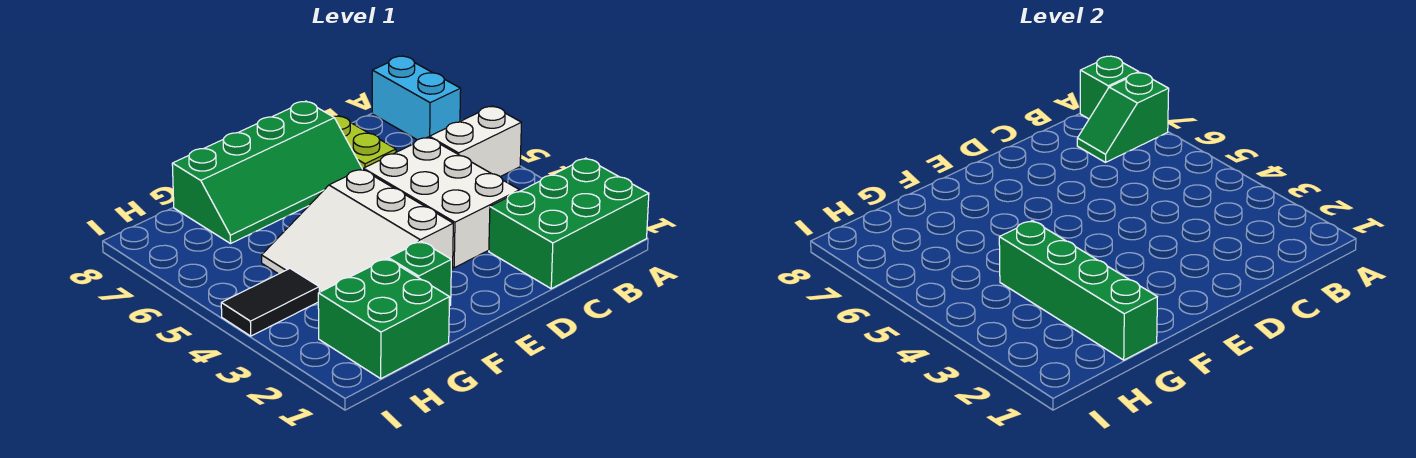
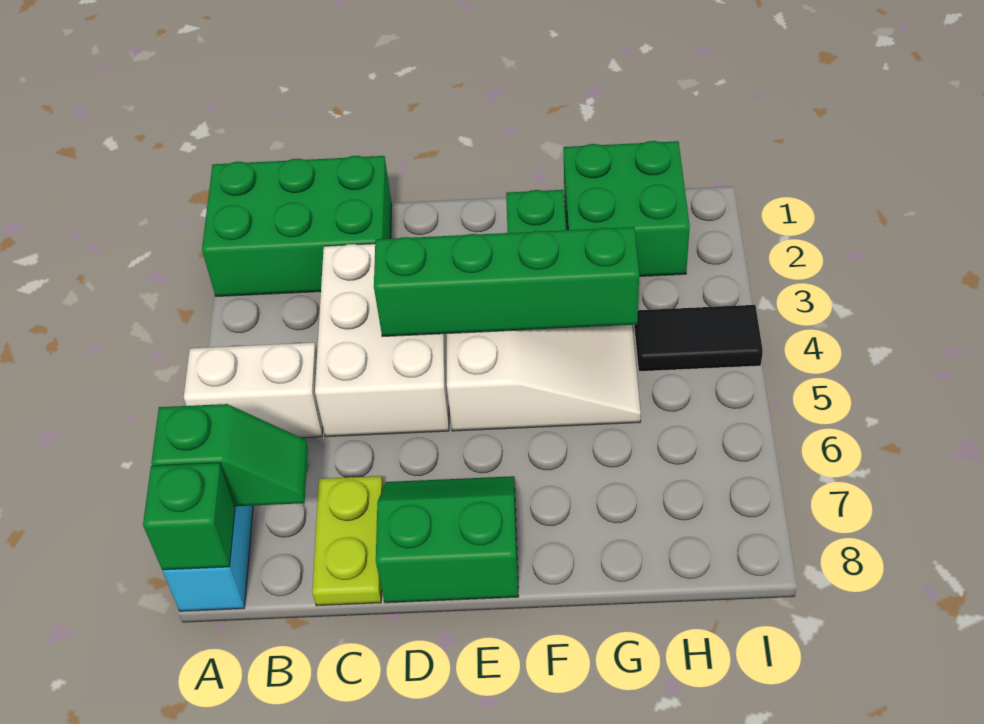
green 2x4 slope [172,101,362,244] -> green 2x2 slope [376,476,519,603]
green 1x4 brick [999,221,1157,360] -> green 1x4 brick turned to [374,227,639,336]

